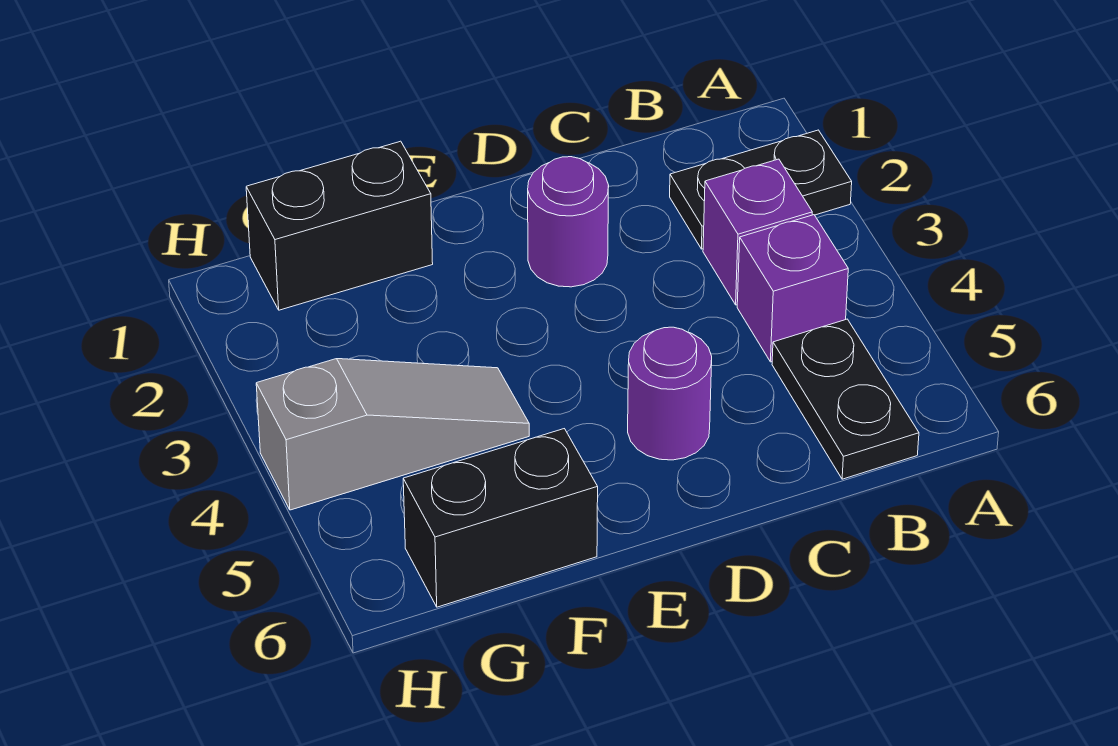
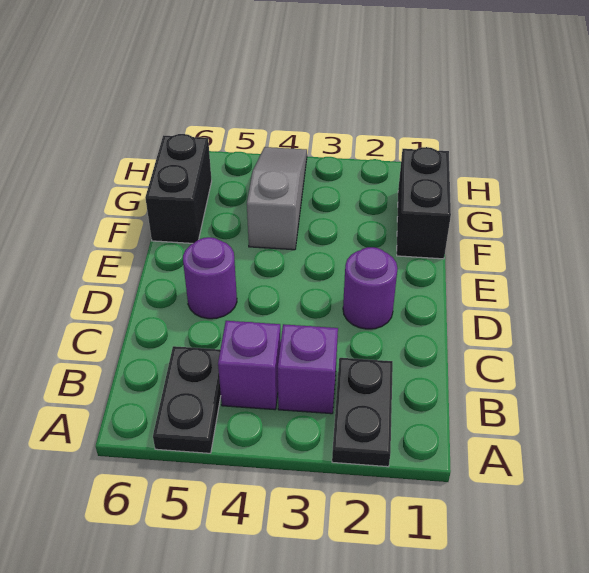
black 1x2 plate [772,319,919,479] -> black 1x2 plate turned to [153,346,221,453]
grey 1x3 slope [256,359,529,510] -> grey 1x3 slope turned to [247,147,307,250]

